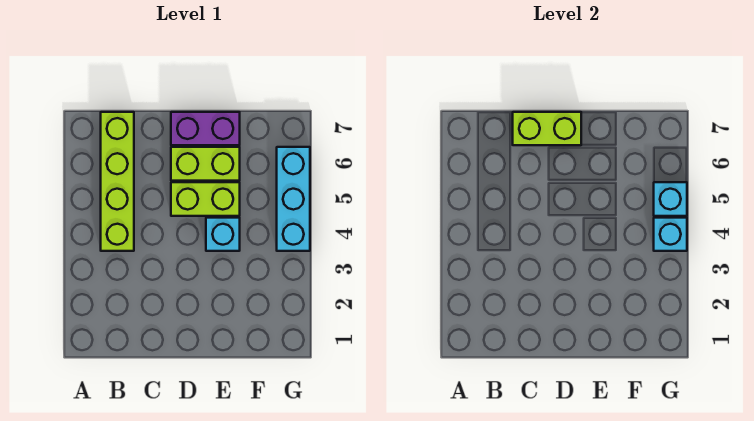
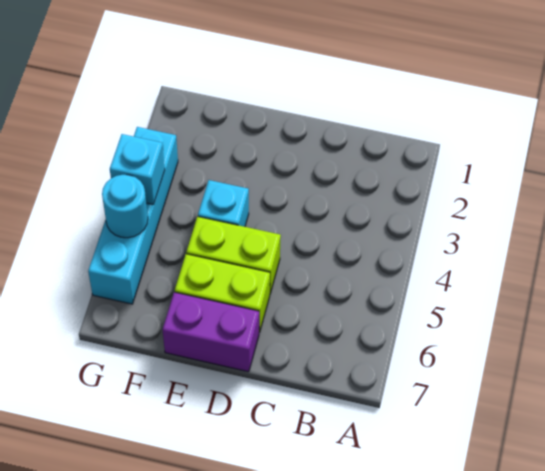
lime 1x4 brick [101,112,134,251] -> none
lime 1x2 brick [513,112,581,145] -> none
cyan 1x3 brick [277,147,310,251] -> cyan 1x4 brick [88,127,178,304]
cyan 1x1 brick [654,182,687,216] -> cyan 1x1 round brick [102,175,148,238]

